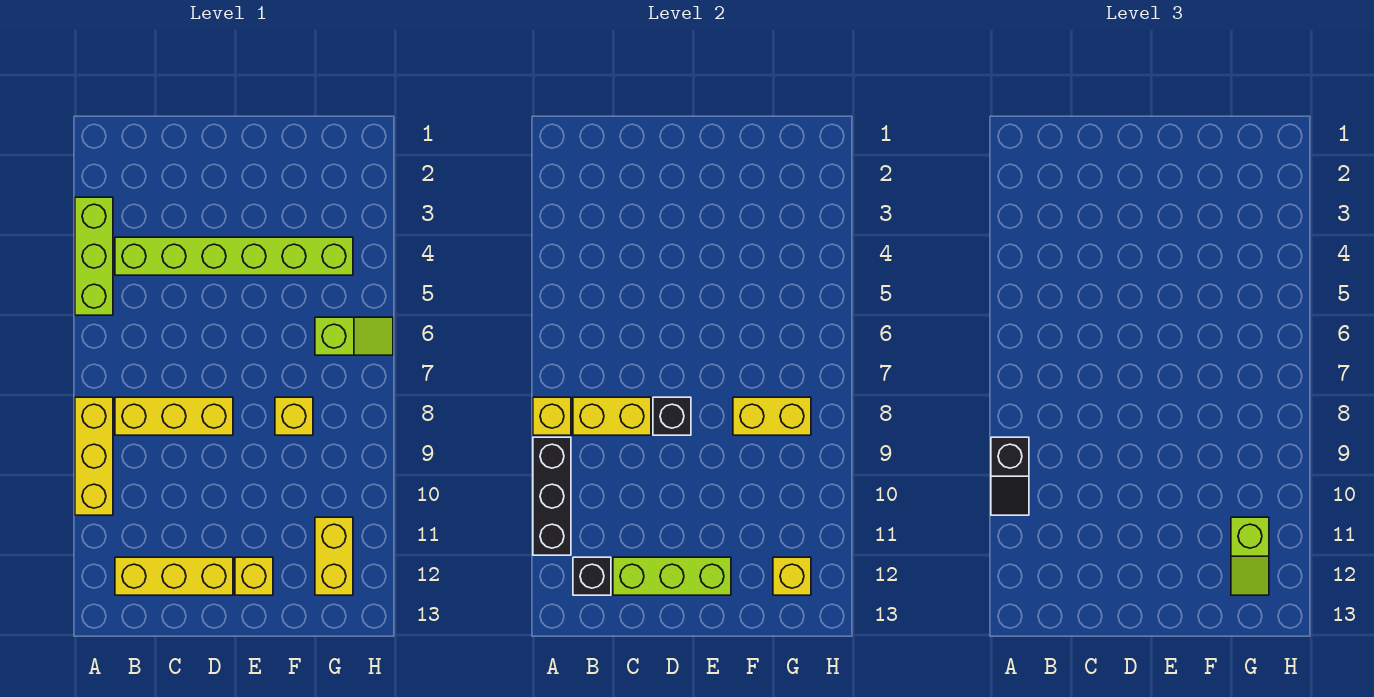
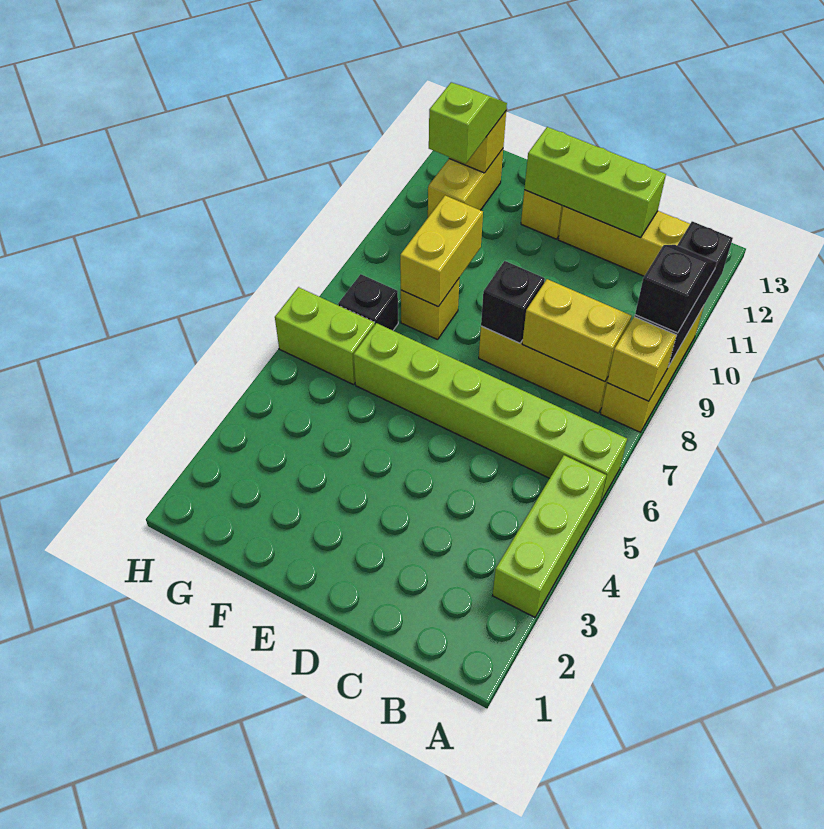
lime 1x6 brick [115,237,353,275] -> lime 1x6 brick moved to [354,323,627,503]
black 1x1 brick [573,557,611,595] -> black 1x1 brick moved to [338,274,398,330]
yellow 1x2 brick [733,397,811,435] -> yellow 1x2 brick turned to [400,196,483,307]
lime 1x2 slope [315,317,393,355] -> lime 1x2 brick [275,287,375,385]

